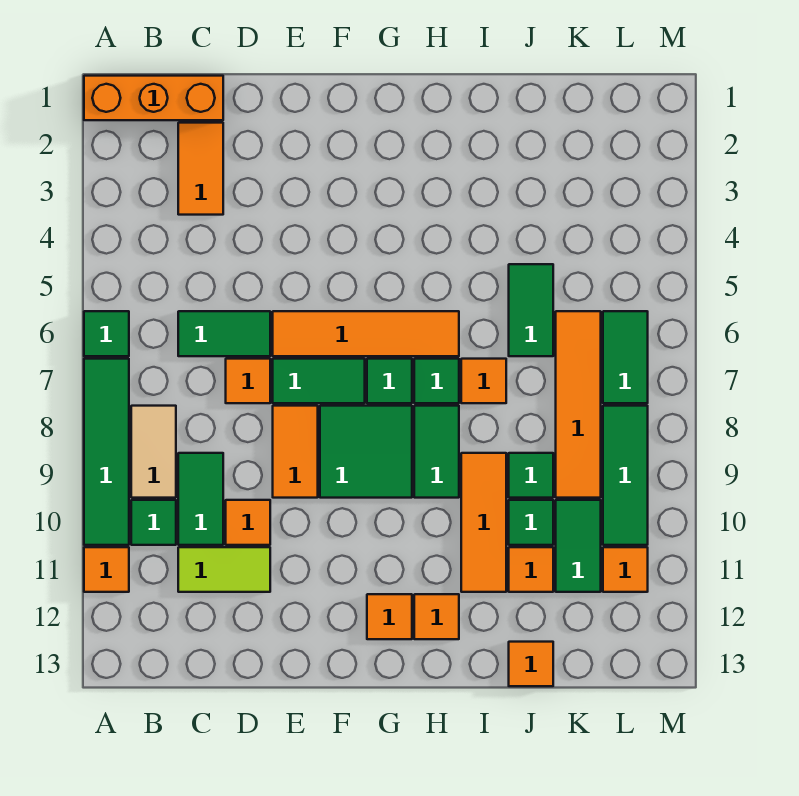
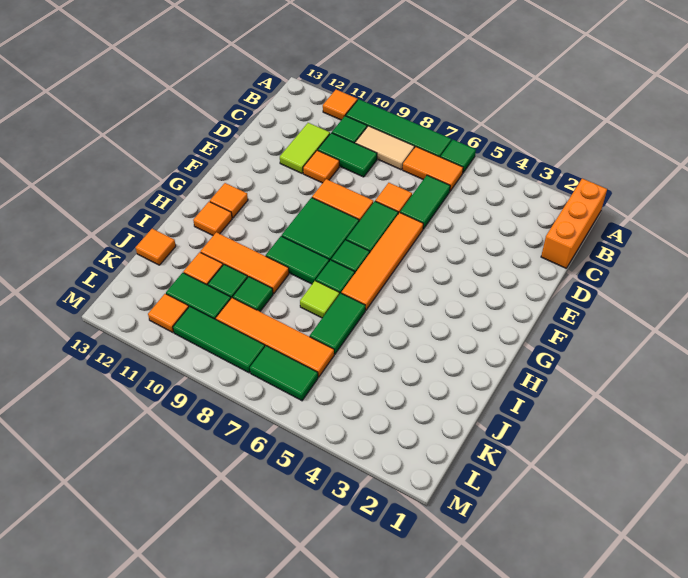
orange 1x2 tile [178,123,223,215] -> orange 1x2 tile moved to [403,147,463,191]
orange 1x1 tile [461,359,506,403] -> lime 1x1 tile [300,281,339,318]
green 1x2 tile [509,264,553,356] -> green 1x2 tile turned to [310,293,365,354]

